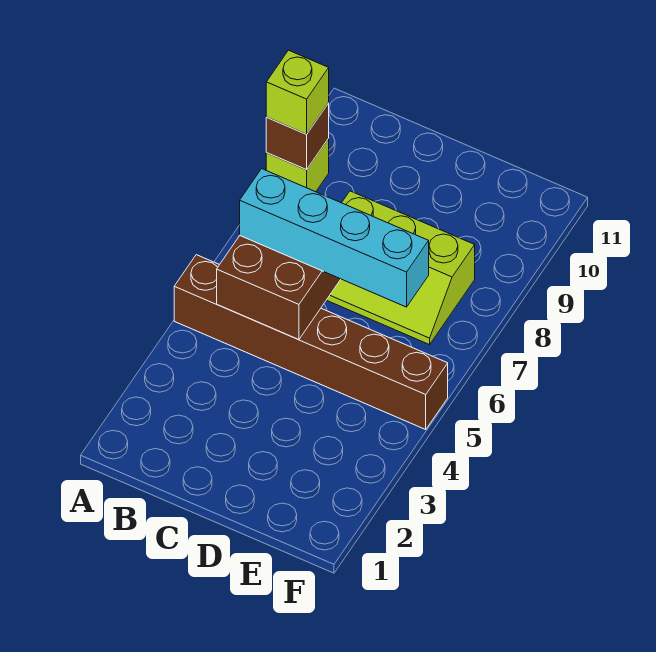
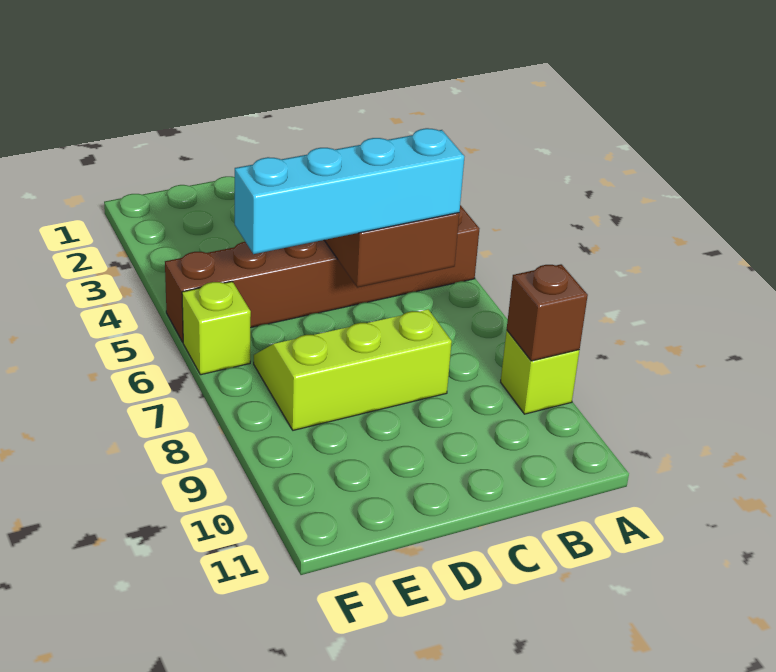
lime 1x1 brick [266,50,329,134] -> lime 1x1 brick moved to [182,281,251,375]

